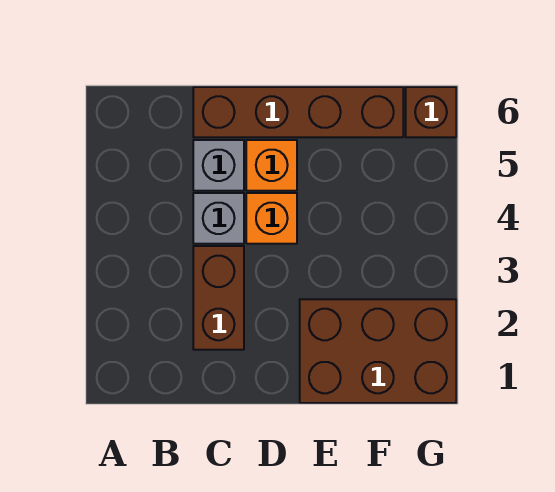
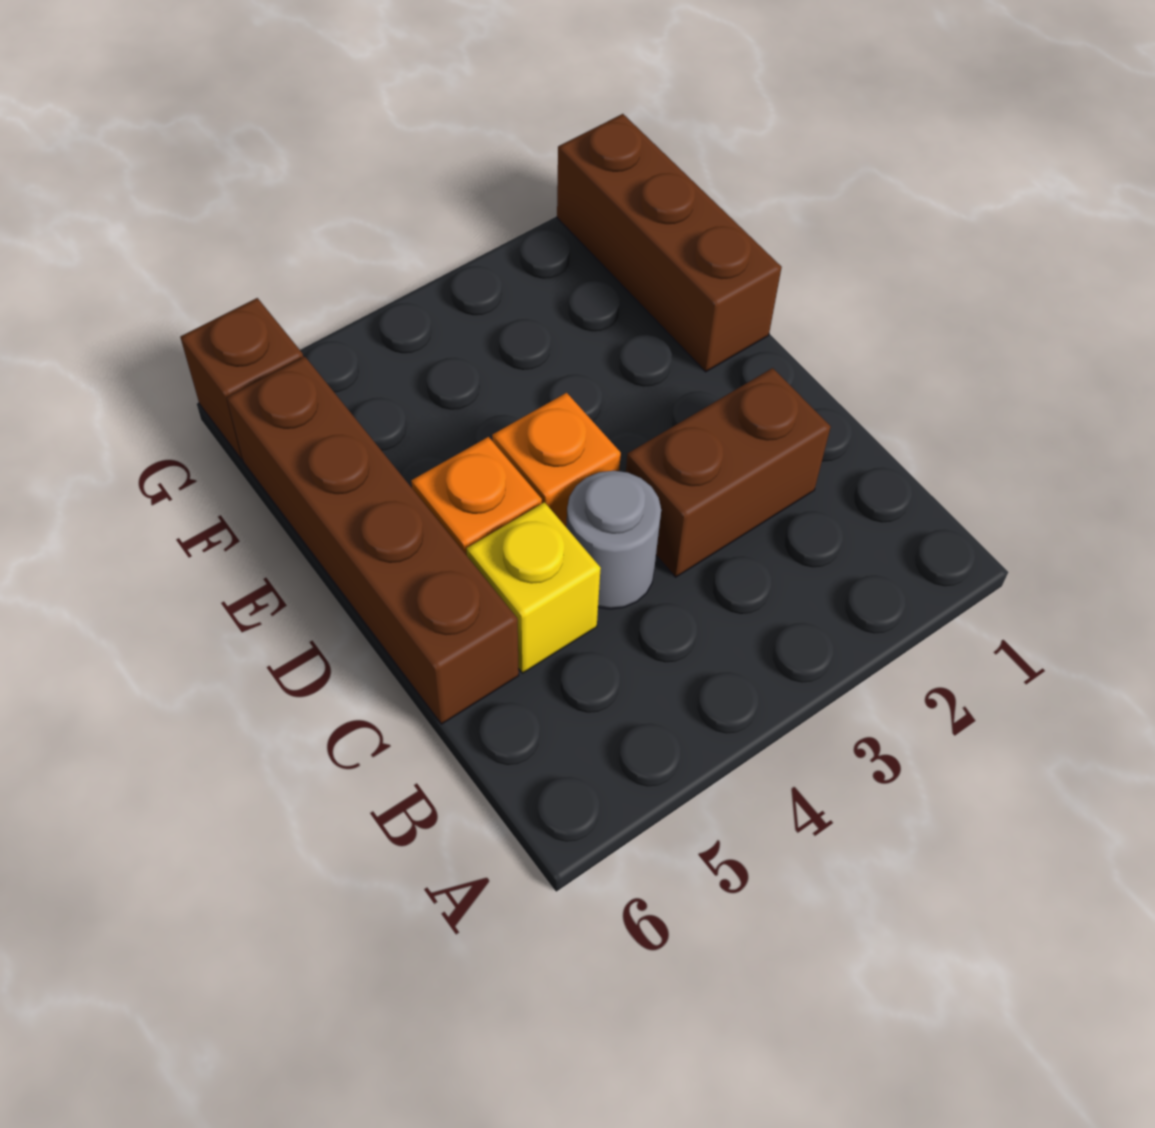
grey 1x1 brick [193,193,244,244] -> grey 1x1 round brick [567,471,661,609]
grey 1x1 brick [193,140,244,191] -> yellow 1x1 brick [467,502,601,673]
brown 2x3 brick [300,299,456,403] -> brown 1x3 brick [557,114,782,372]

